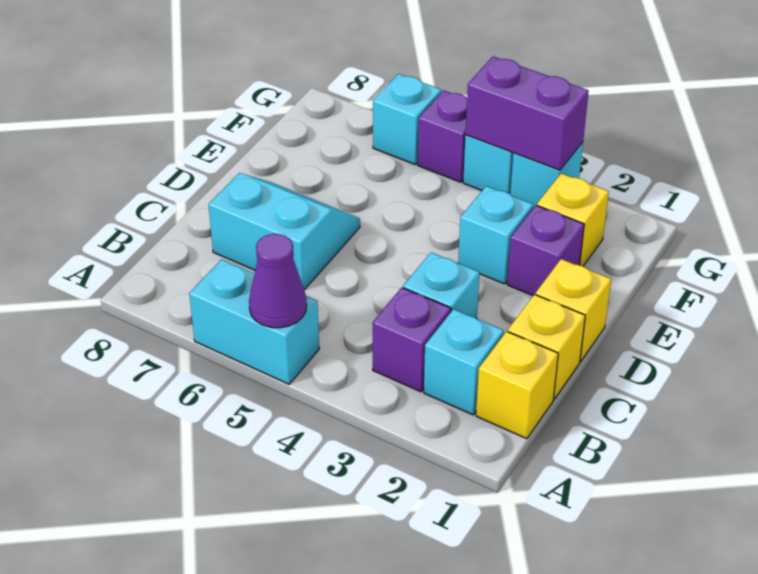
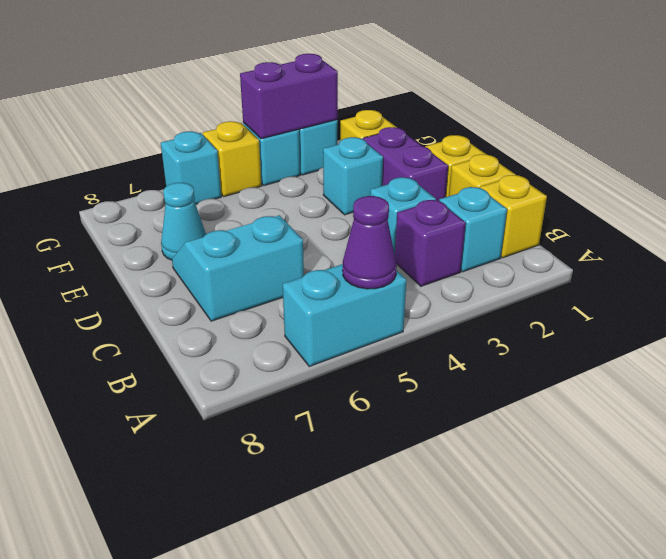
purple 1x1 brick [507,205,584,296] -> purple 1x2 brick [363,127,448,201]
none -> cyan 1x1 cone [161,183,206,260]
purple 1x1 brick [418,90,467,182] -> yellow 1x1 brick [203,121,262,197]

